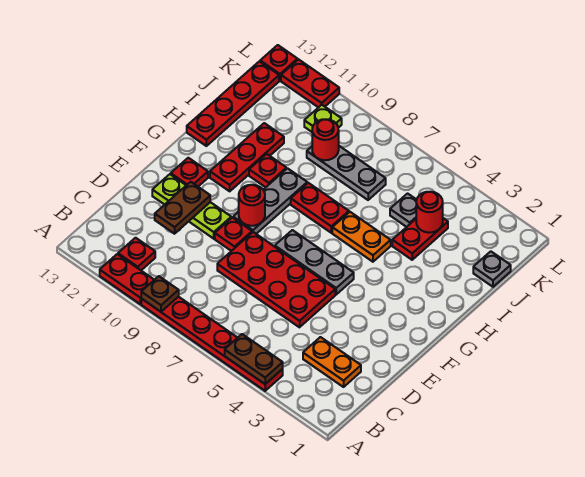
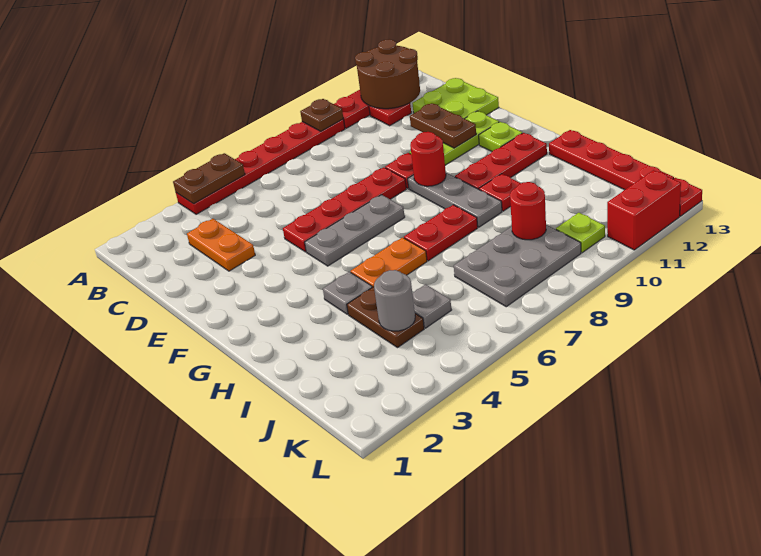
none -> brown 2x2 round brick [355,39,420,109]
orange 1x2 plate [303,337,361,387] -> orange 1x2 plate turned to [187,219,255,271]
none -> lime 2x2 plate [412,78,499,119]
red 2x4 plate [217,232,335,327] -> red 1x4 plate [283,167,406,252]
red 1x1 plate [171,158,208,186] -> lime 1x1 plate [479,122,522,151]
red 1x3 plate [210,123,284,191] -> red 1x3 plate turned to [455,133,547,189]
red 1x2 plate [392,218,448,260] -> brown 1x2 plate [347,287,424,348]
grey 1x1 plate [473,251,511,287] -> grey 1x1 plate moved to [323,272,372,314]
red 1x1 round brick [416,192,443,233] -> grey 1x1 round brick [374,270,415,331]
grey 1x3 plate [307,146,386,200] -> grey 2x3 plate [454,225,581,307]
red 1x2 plate [281,59,339,108] -> red 1x2 brick [607,170,681,250]

